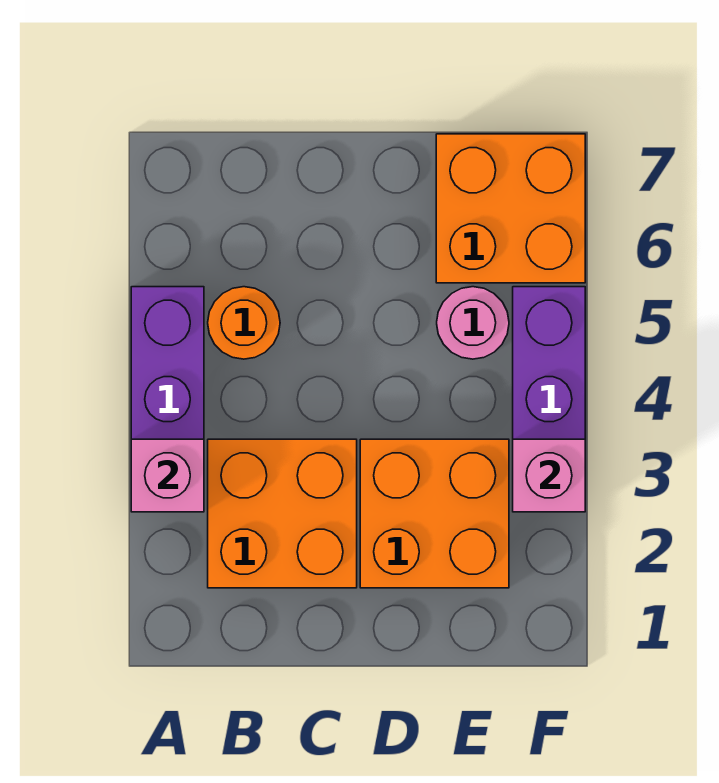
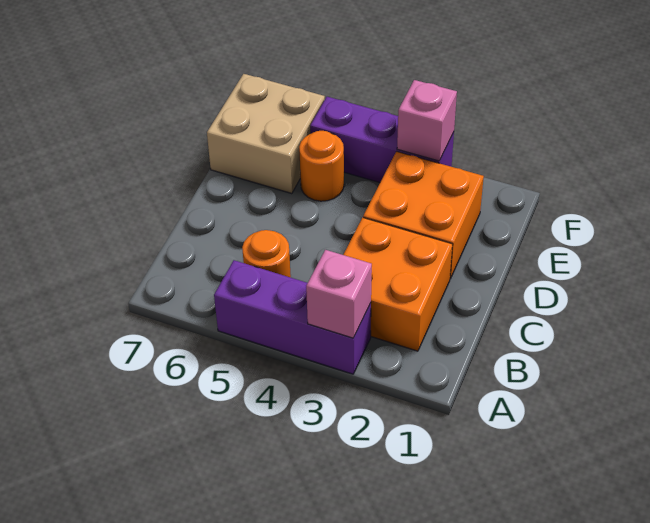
pink 1x1 round brick [437,287,509,359] -> orange 1x1 round brick [299,131,344,201]
orange 2x2 brick [436,134,585,283] -> tan 2x2 brick [207,74,325,194]

